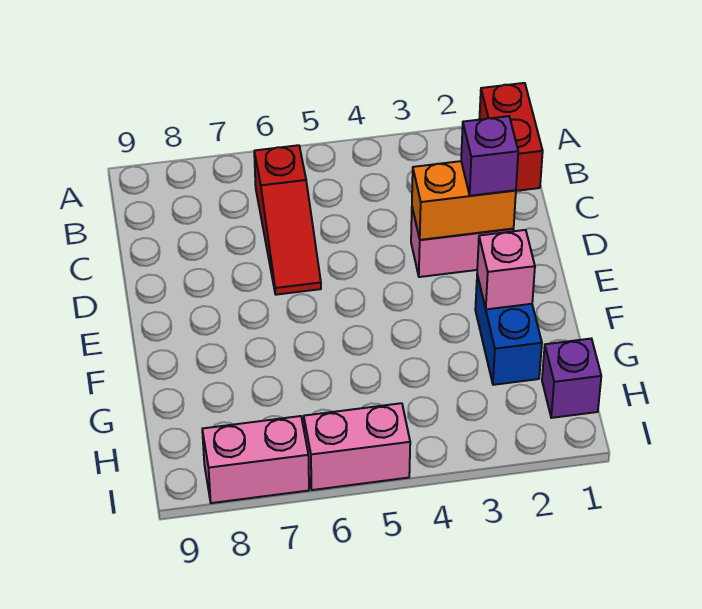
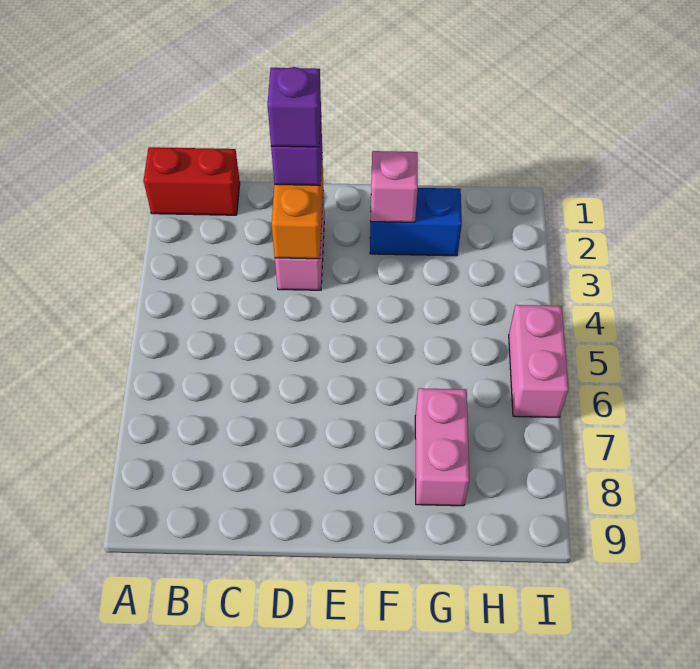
red 1x3 slope [254,145,321,295] -> none
purple 1x1 brick [542,339,601,418] -> purple 1x1 brick moved to [268,67,321,147]
pink 1x2 brick [202,416,309,503] -> pink 1x2 brick moved to [415,388,469,506]

